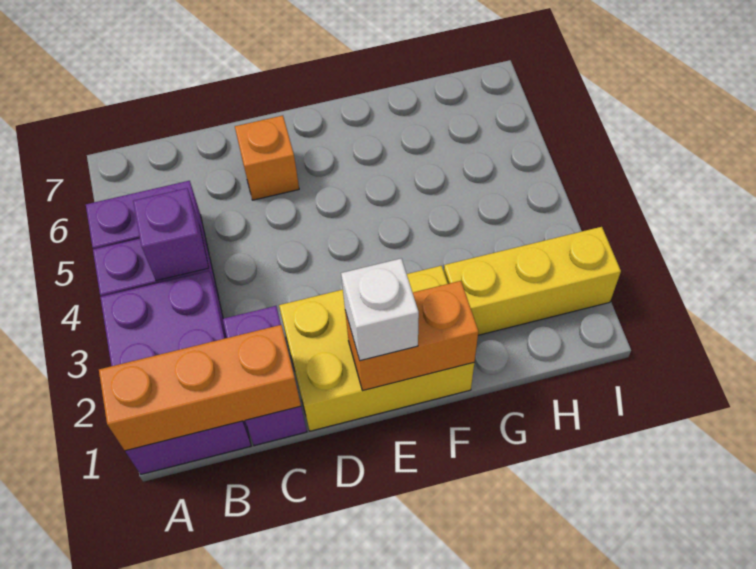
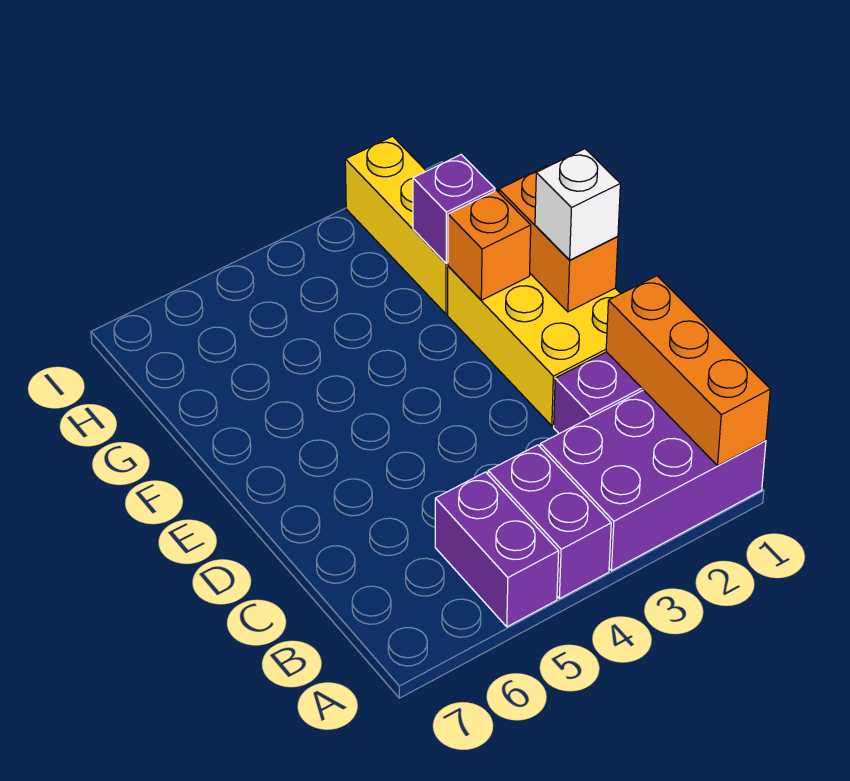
purple 1x1 brick [133,188,209,281] -> purple 1x1 brick moved to [413,155,495,263]
orange 1x1 brick [235,116,299,200] -> orange 1x1 brick moved to [448,190,531,300]

